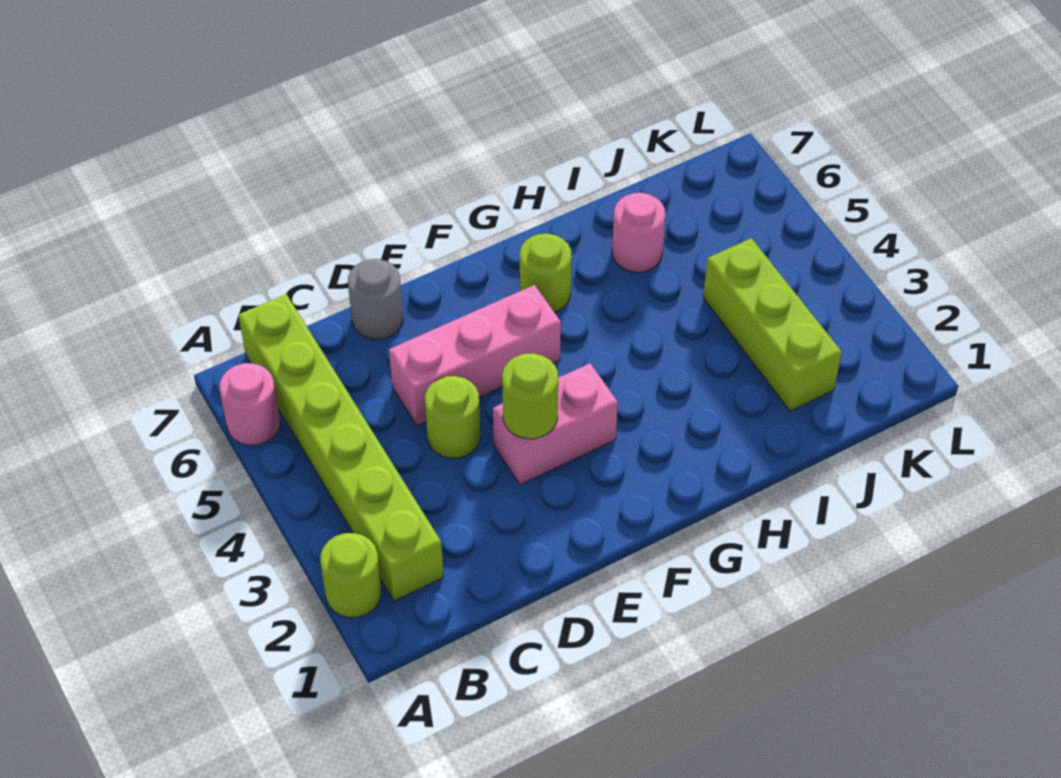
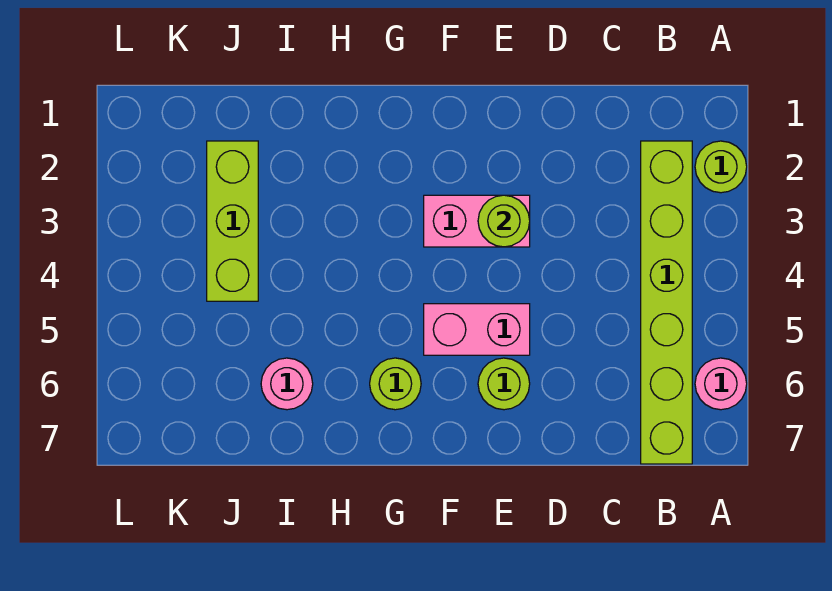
lime 1x1 round brick [425,376,480,458] -> lime 1x1 round brick moved to [478,358,530,410]
pink 1x3 brick [389,285,561,426] -> pink 1x2 brick [424,304,530,355]
grey 1x1 round brick [348,259,403,340] -> none

